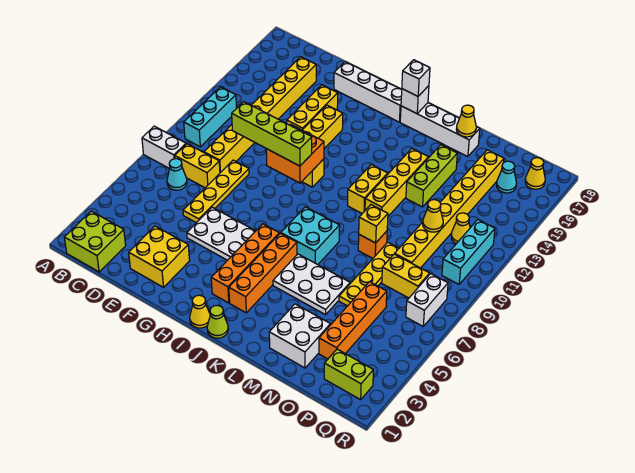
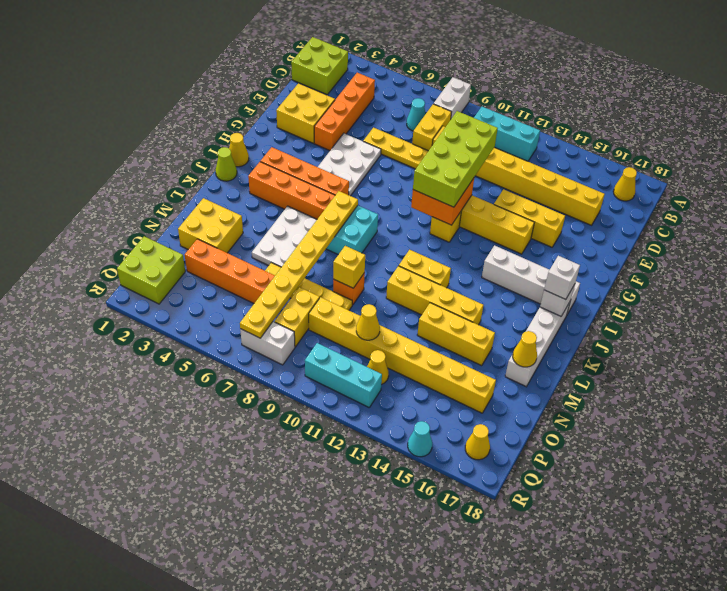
none -> yellow 1x1 cone [613,167,637,201]
none -> orange 1x4 brick [314,73,375,151]
lime 1x4 brick [232,102,312,166] -> lime 2x4 brick [413,111,498,207]
white 1x4 brick [334,62,402,122] -> white 1x4 brick turned to [482,245,580,314]
none -> yellow 1x8 plate [240,191,358,338]
white 2x2 brick [269,304,331,368] -> yellow 2x2 brick [178,198,243,253]
lime 1x3 brick [406,145,457,207] -> yellow 1x3 brick [417,303,495,366]
lime 1x2 brick [324,349,373,400] -> lime 2x2 brick [117,236,185,304]
cyan 1x1 cone [496,161,517,193] -> cyan 1x1 cone moved to [408,421,432,457]

